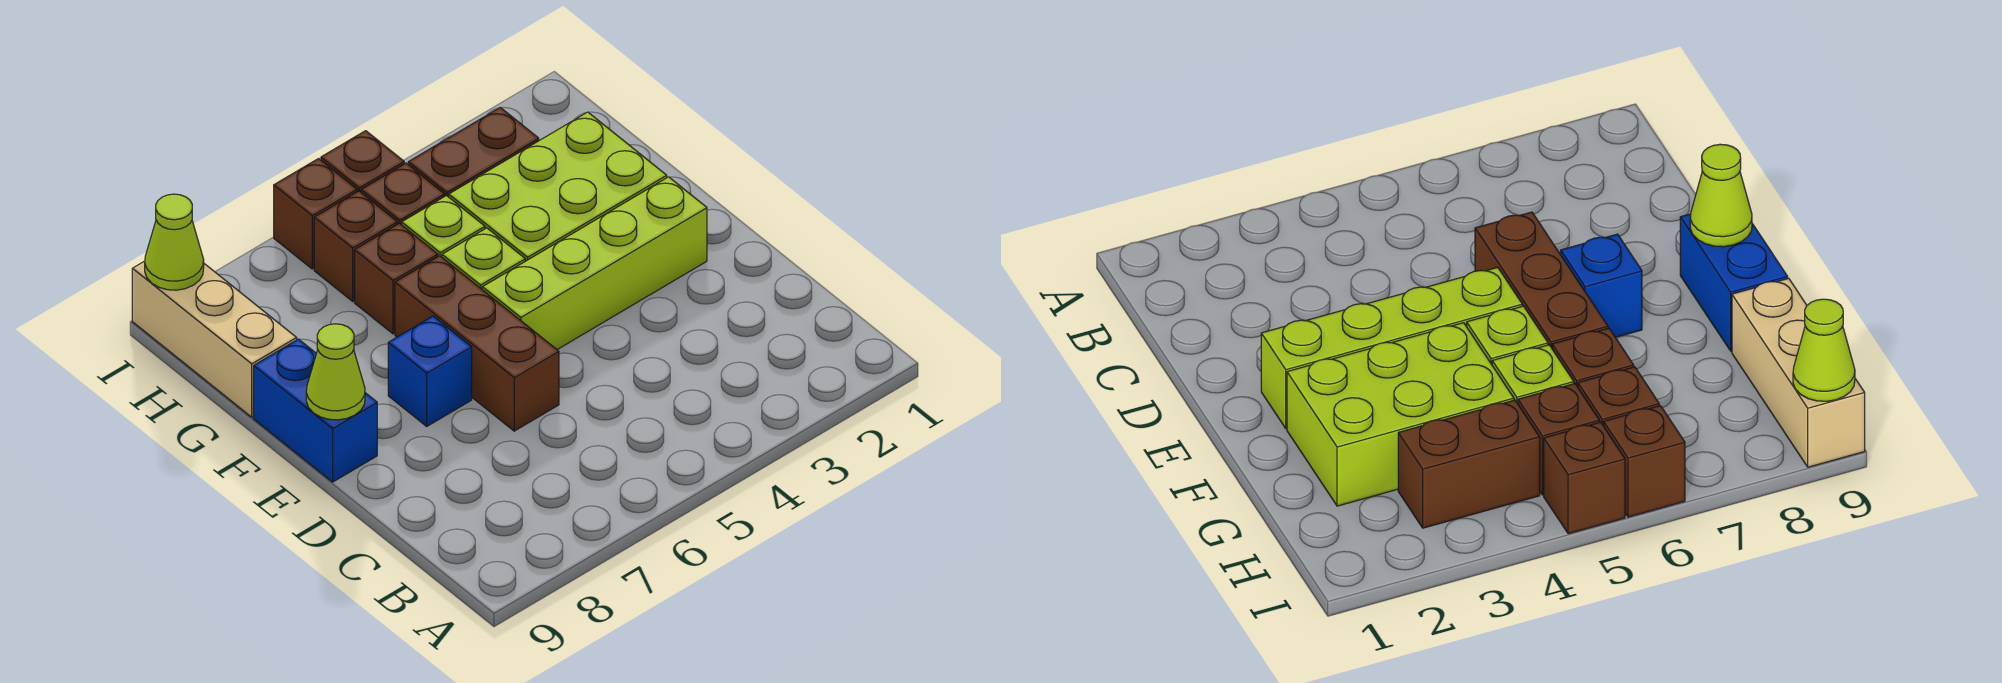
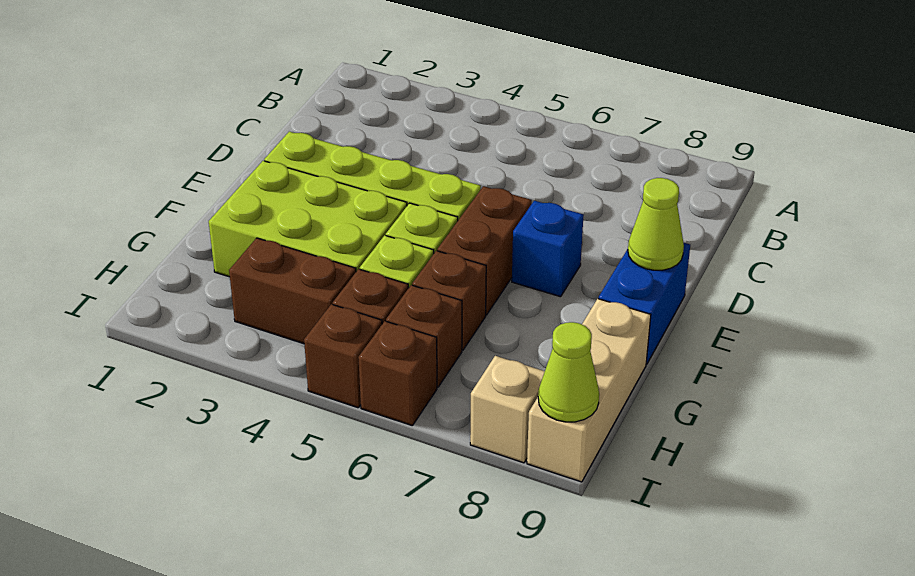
brown 1x3 brick [395,256,559,431] -> brown 1x2 brick [437,186,532,315]
none -> tan 1x1 brick [470,356,545,463]

